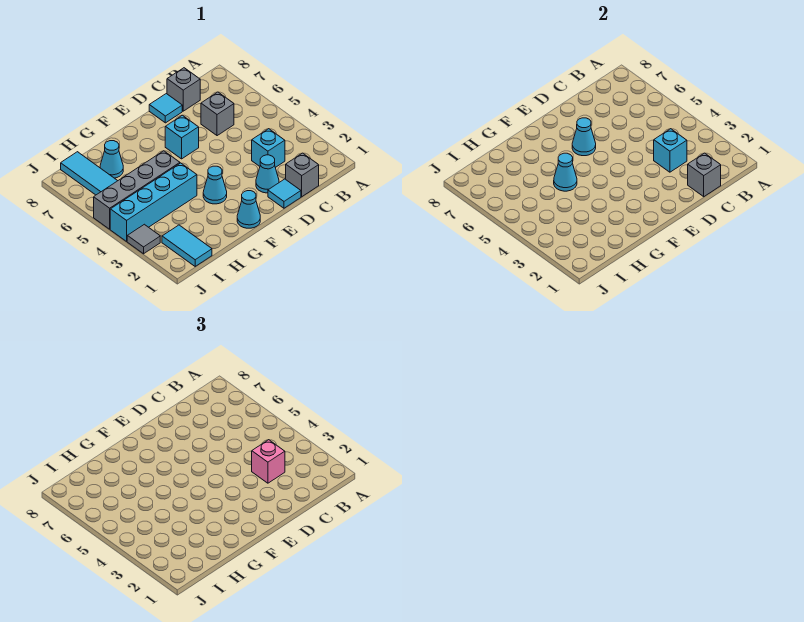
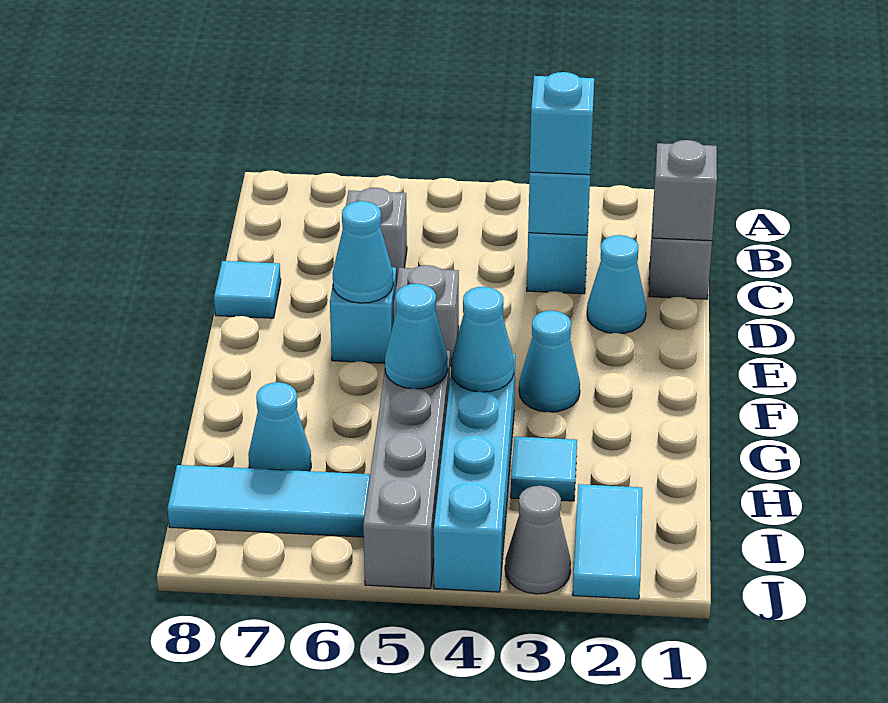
pink 1x1 brick [252,440,285,483] -> cyan 1x1 brick [530,72,594,175]
grey 1x1 brick [167,68,200,111] -> grey 1x1 brick moved to [394,265,459,366]
cyan 1x1 tile [268,179,301,208] -> cyan 1x1 tile moved to [511,437,577,501]
cyan 1x1 cone [237,191,260,228] -> cyan 1x1 cone moved to [451,287,514,392]
cyan 1x2 tile [162,225,212,266] -> cyan 1x2 tile turned to [573,484,642,599]
grey 1x1 tile [127,224,160,254] -> grey 1x1 cone [505,486,571,594]

